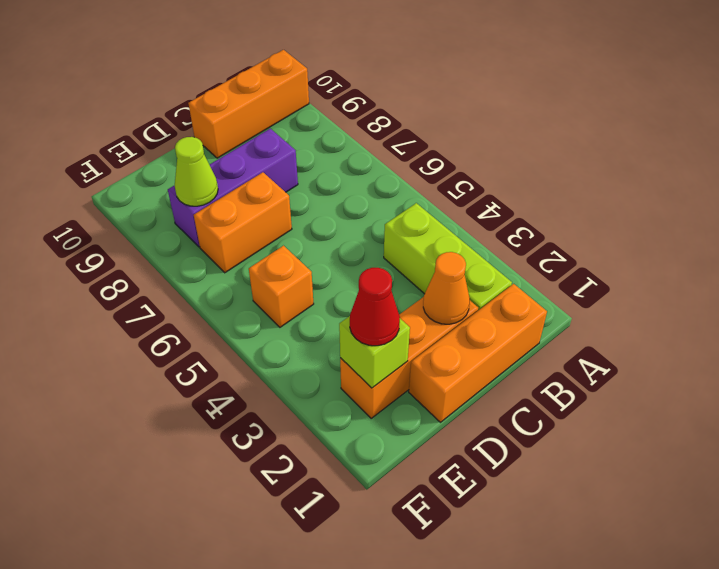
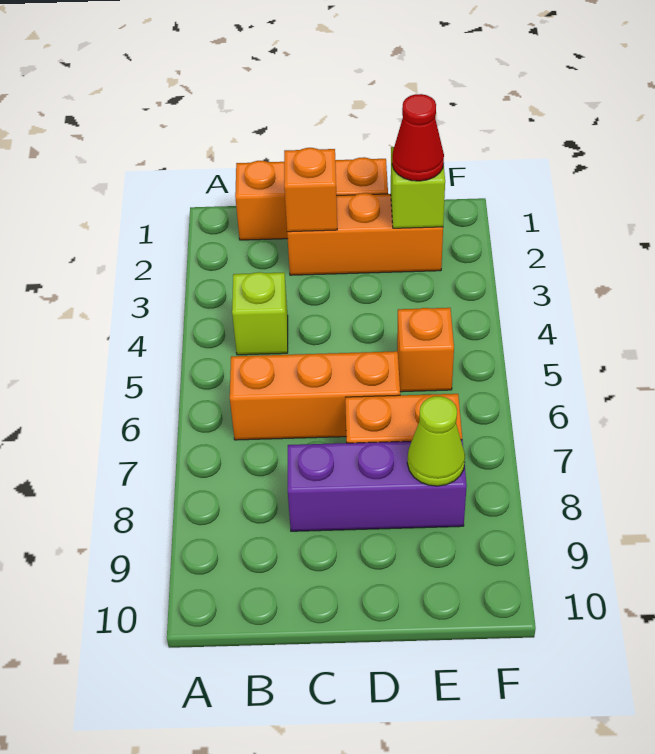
orange 1x3 brick [188,50,309,158] -> orange 1x3 brick moved to [230,351,400,440]
lime 1x3 brick [384,203,512,310] -> lime 1x1 brick [232,272,288,355]
orange 1x1 cone [423,252,470,324] -> orange 1x1 brick [284,148,337,232]

